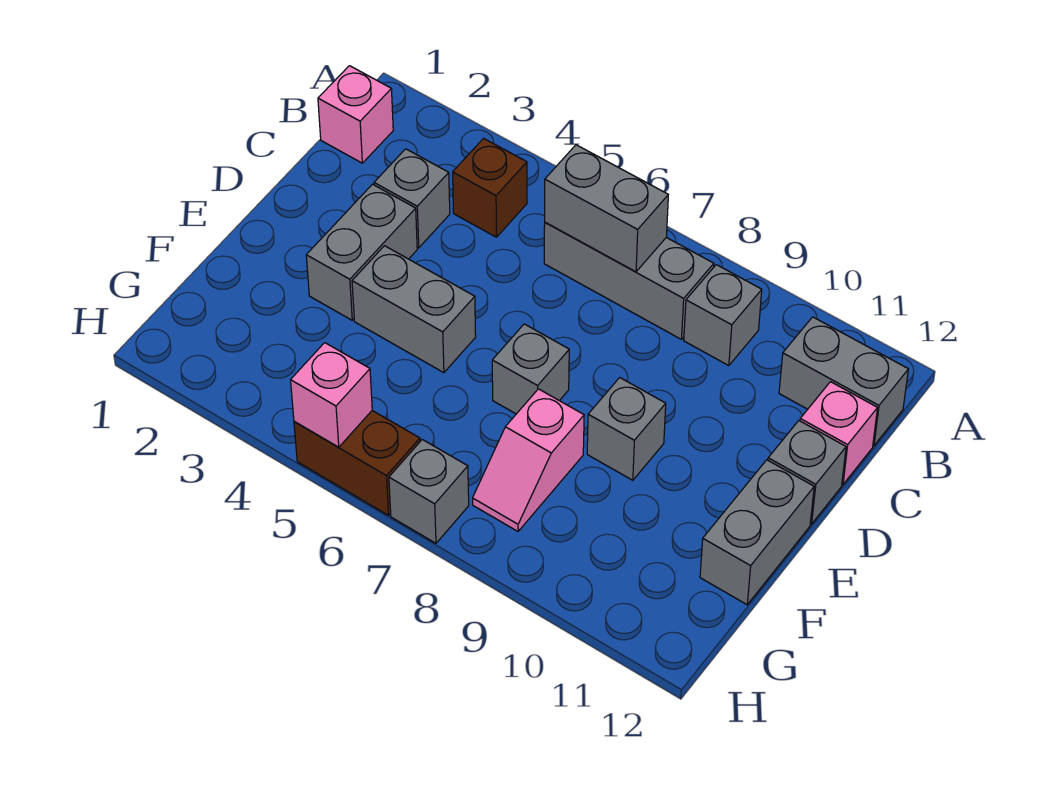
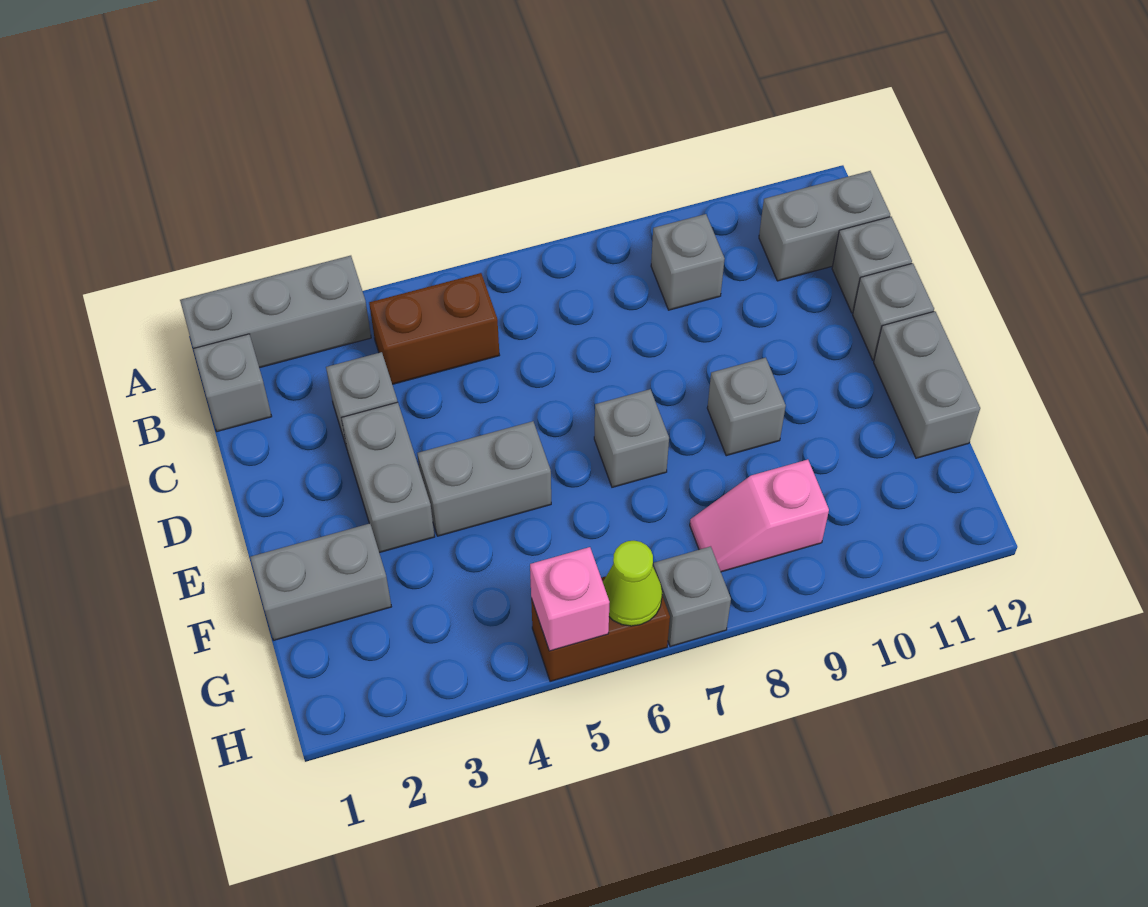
pink 1x1 brick [318,66,393,163] -> grey 1x1 brick [193,334,272,431]
brown 1x1 brick [453,138,527,237] -> brown 1x2 brick [369,273,500,384]
grey 1x3 brick [544,223,714,339] -> grey 1x3 brick moved to [180,256,371,368]
grey 1x2 brick [545,145,668,272] -> grey 1x2 brick moved to [250,523,391,640]
pink 1x1 brick [800,382,877,485] -> grey 1x1 brick [832,217,912,313]
pink 1x2 slope [473,389,584,531] -> pink 1x2 slope turned to [690,460,829,572]
none -> lime 1x1 cone [603,541,662,626]

